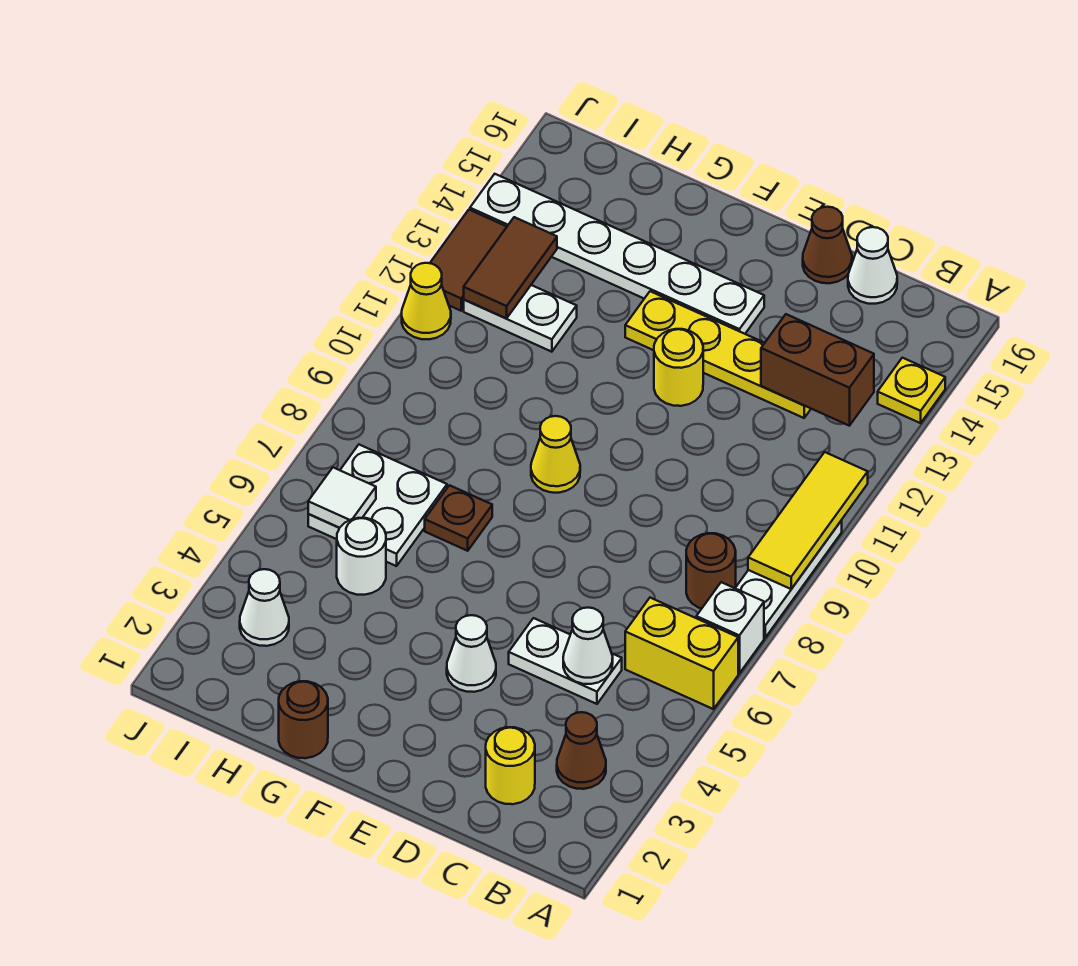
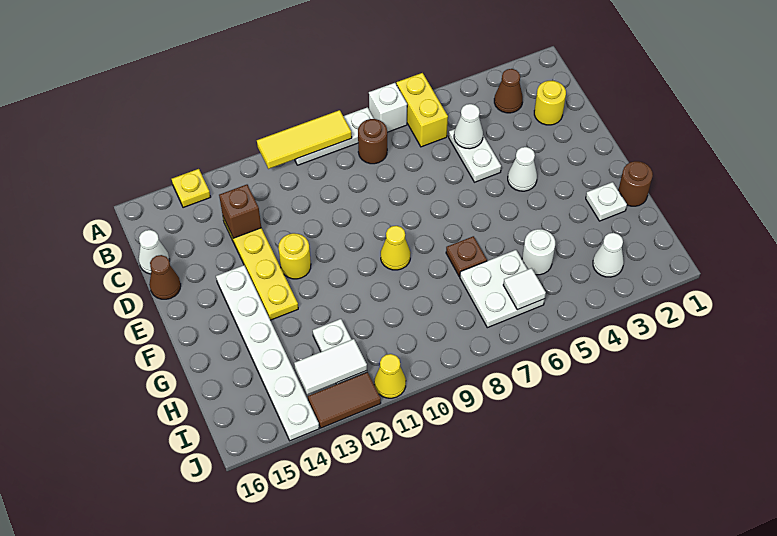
brown 1x2 brick [761,314,874,426] -> brown 1x1 brick [219,185,261,238]
none -> white 1x1 plate [586,182,627,221]
brown 1x2 tile [464,217,557,318] -> white 1x2 tile [294,339,367,394]

